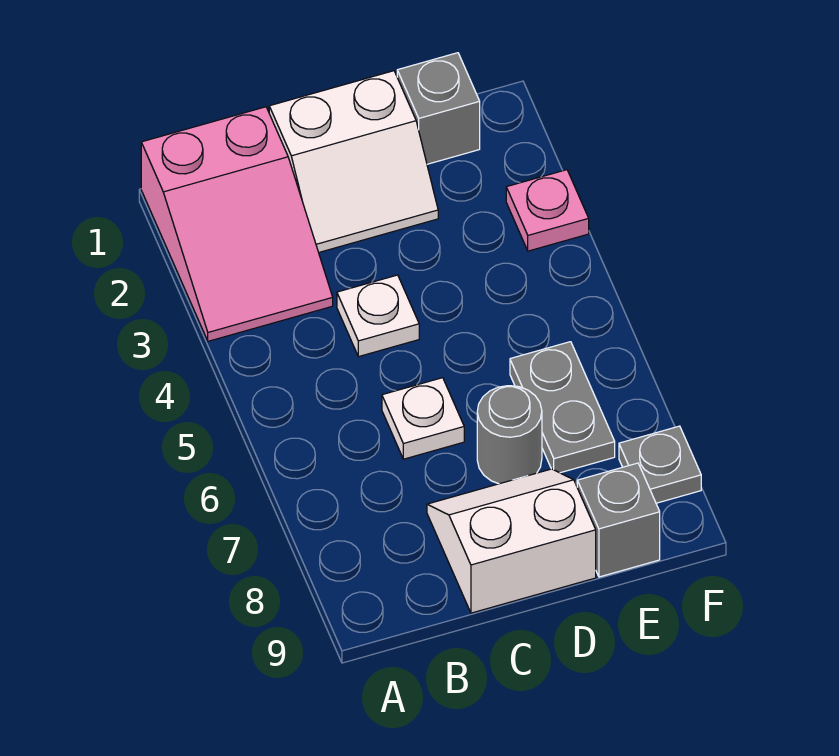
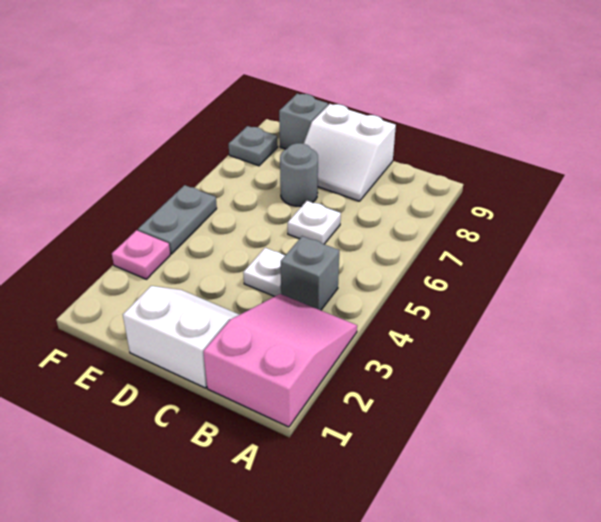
grey 1x1 brick [397,53,480,164] -> grey 1x1 brick moved to [281,236,339,310]
grey 1x2 plate [510,342,615,473] -> grey 1x2 plate moved to [138,185,217,254]

